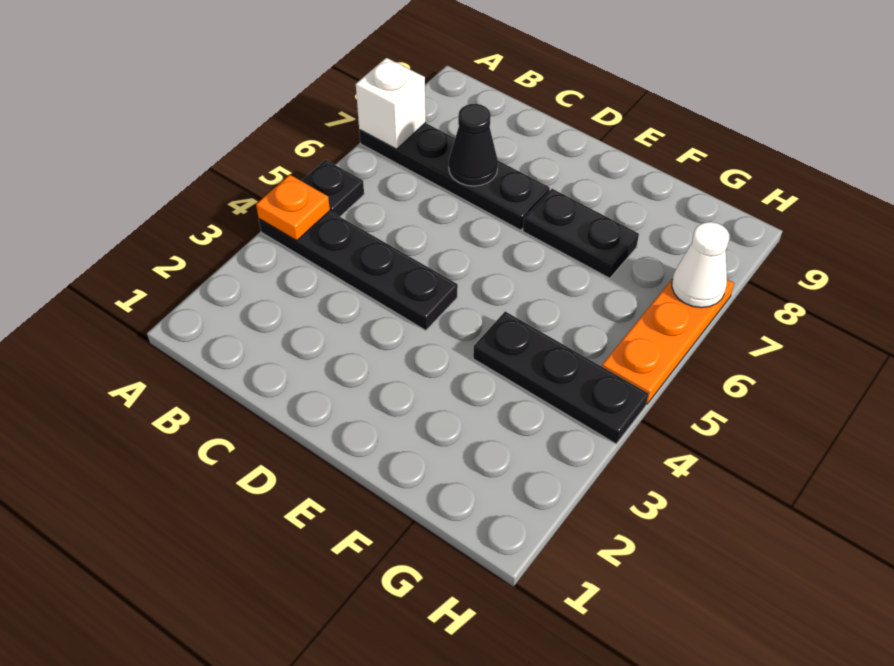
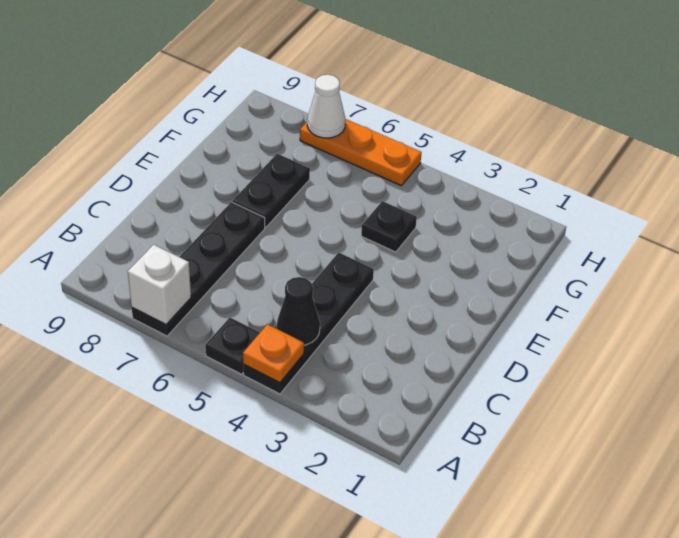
black 1x1 cone [449,104,498,186] -> black 1x1 cone moved to [277,277,320,345]
black 1x3 plate [473,311,649,444] -> black 1x1 plate [361,201,417,252]

